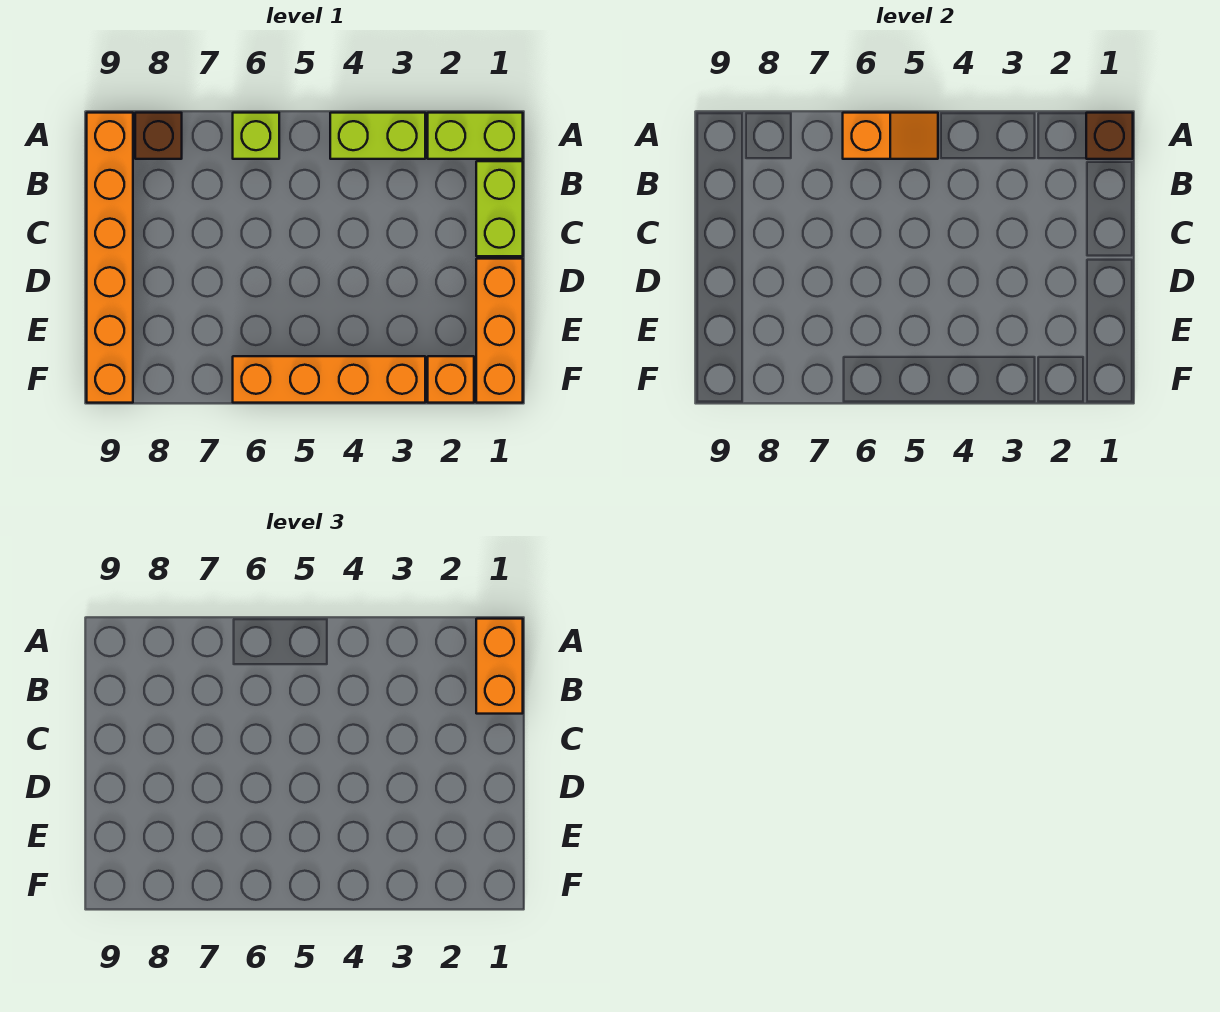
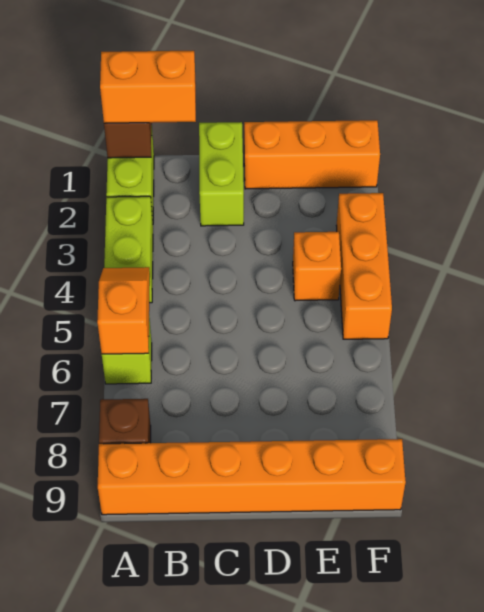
lime 1x2 brick [476,161,523,256] -> lime 1x2 brick turned to [199,122,244,226]
orange 1x1 brick [428,356,474,403] -> orange 1x1 brick moved to [293,232,341,301]
orange 1x4 brick [233,356,425,403] -> orange 1x3 brick [336,193,392,339]

